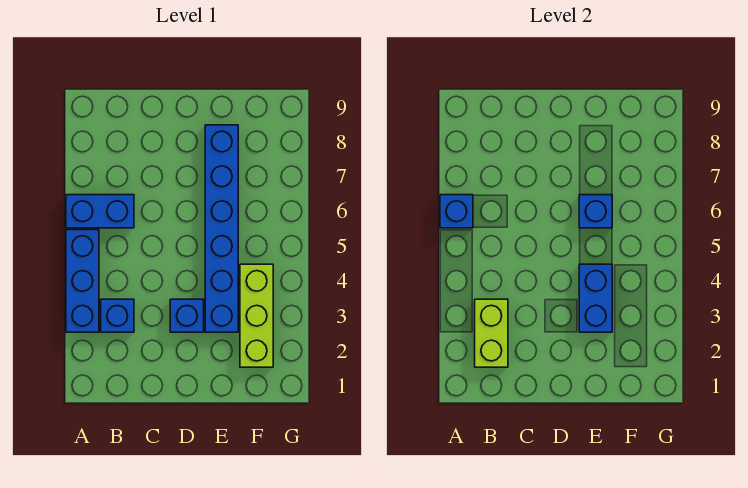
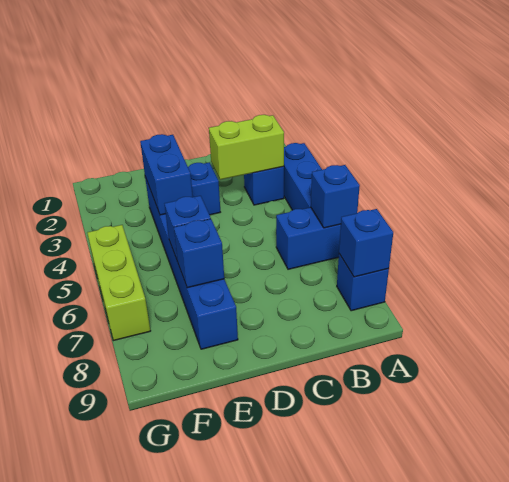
none -> blue 1x1 brick [337,254,389,311]
none -> blue 1x1 brick [339,209,393,277]
lime 1x2 brick [475,299,508,367] -> lime 1x2 brick turned to [209,115,284,180]
none -> blue 1x1 brick [174,219,224,288]
lime 1x3 brick [240,264,273,367] -> lime 1x3 brick moved to [87,225,150,341]

